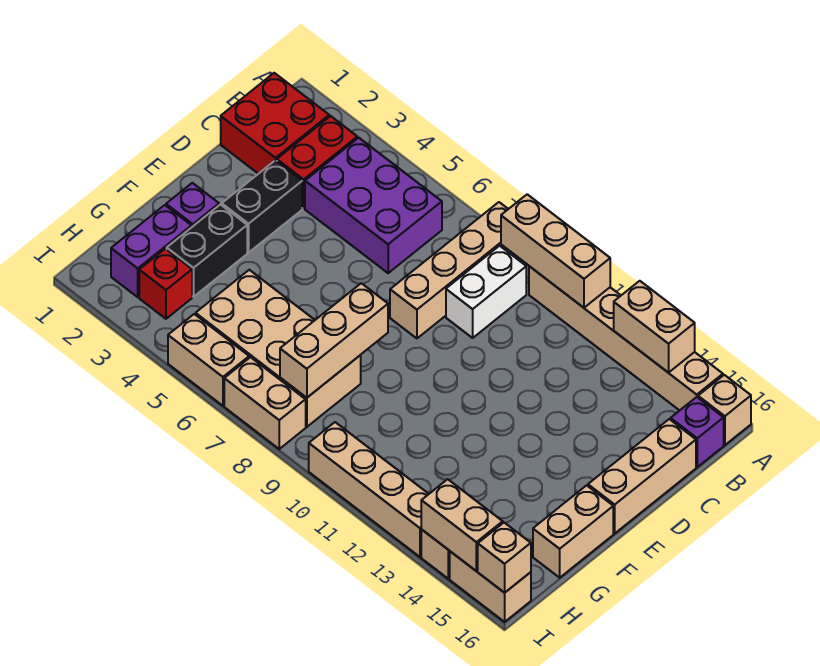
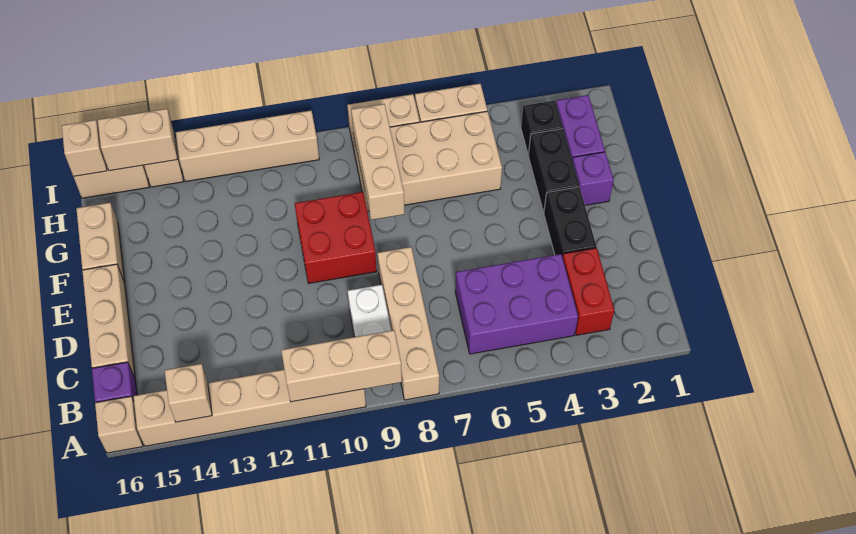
tan 1x2 brick [614,281,695,373] -> tan 1x1 brick [165,364,212,422]
red 2x2 brick [221,73,329,174] -> red 2x2 brick moved to [295,192,377,284]
red 1x1 brick [139,249,192,319] -> black 1x1 brick [521,100,563,155]

